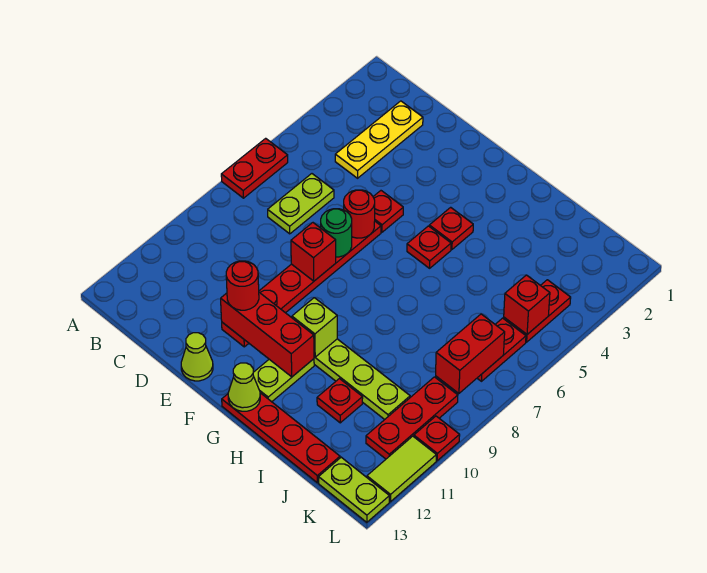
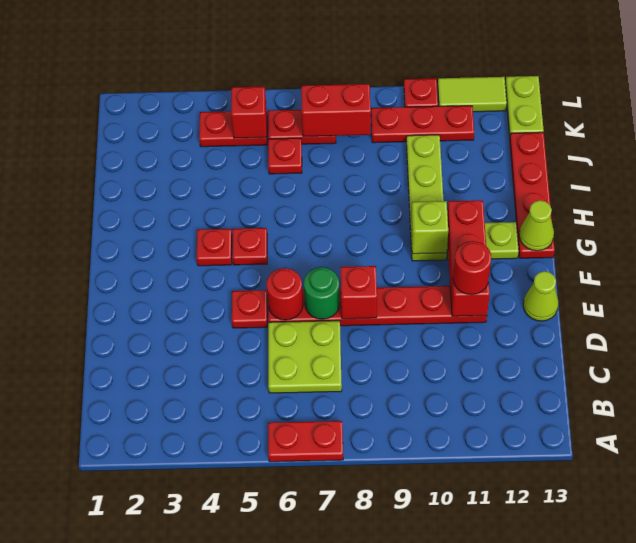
yellow 1x3 plate [335,101,423,178] -> none
lime 1x2 plate [268,174,334,234] -> lime 2x2 plate [268,321,342,393]
red 1x1 plate [317,379,363,423] -> red 1x1 plate moved to [268,138,302,174]

